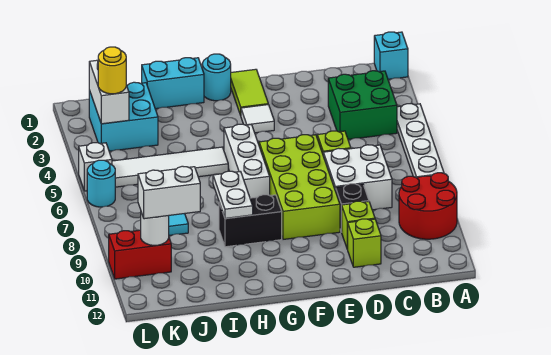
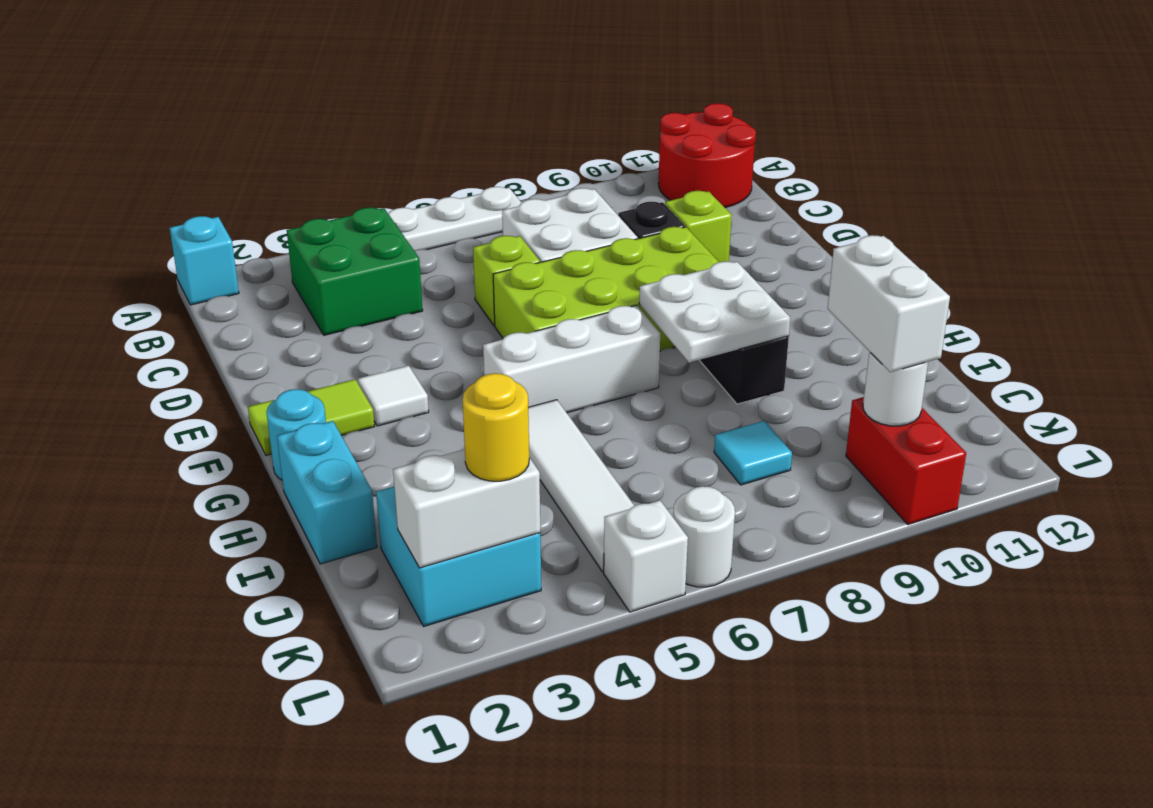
red 2x2 round brick [399,173,457,239] -> red 2x2 round brick moved to [658,103,756,207]
lime 1x1 brick [347,219,381,267] -> none
white 1x2 plate [213,171,253,218] -> white 2x2 plate [639,262,790,363]
cyan 1x1 round brick [87,160,115,207] -> white 1x1 round brick [673,486,735,587]

